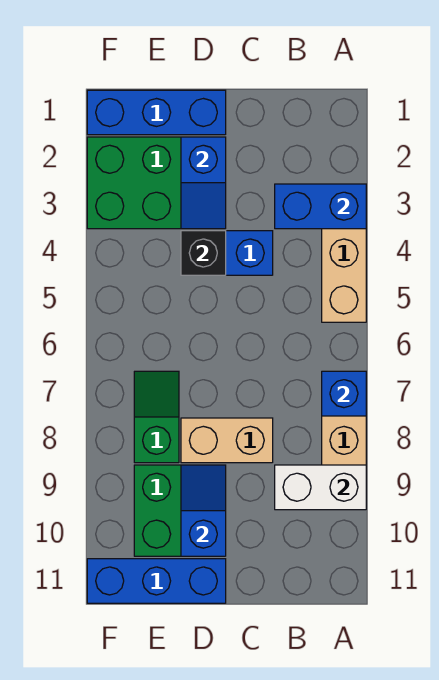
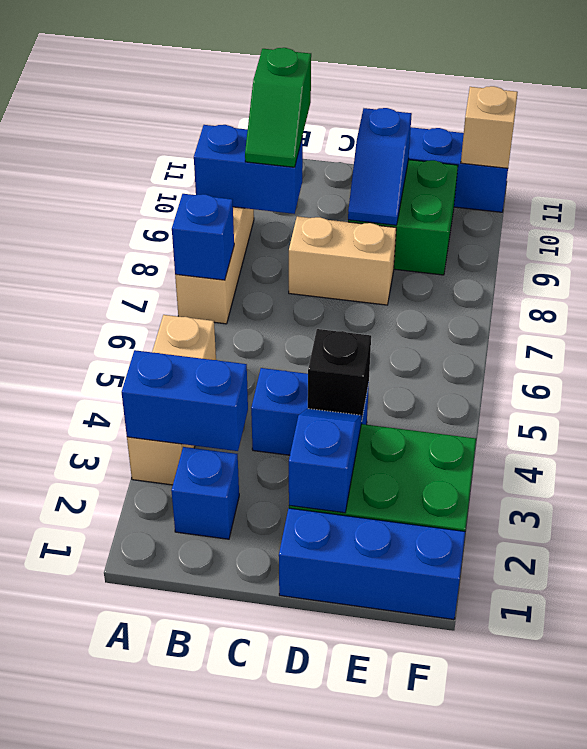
white 1x2 brick [275,465,366,510] -> blue 1x2 brick [194,125,303,214]
none -> blue 1x1 brick [171,447,239,539]
green 1x2 slope [134,371,179,463] -> green 1x2 slope moved to [245,48,311,167]
none -> tan 1x1 brick [461,86,518,168]

